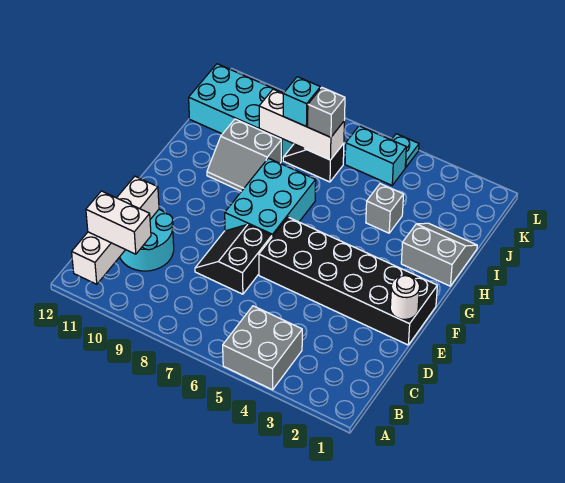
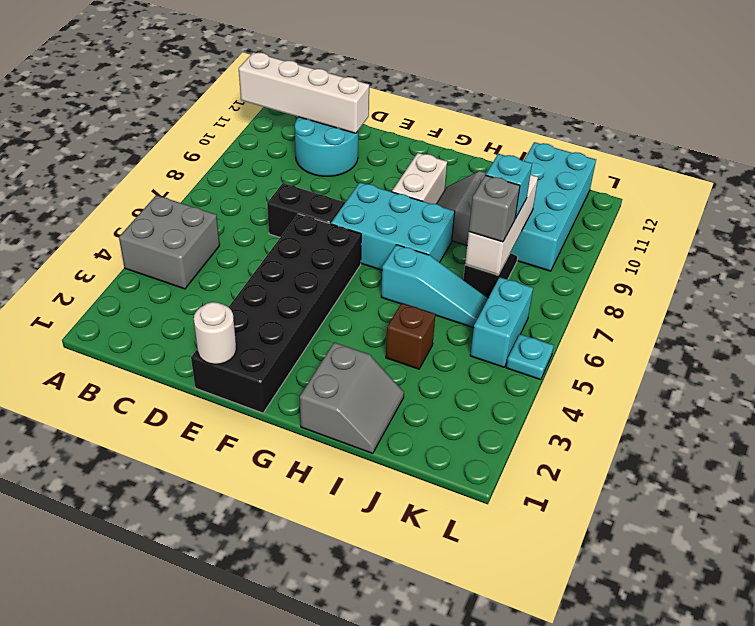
white 1x2 brick [86,191,151,254] -> white 1x2 brick moved to [392,153,447,204]
none -> cyan 1x3 slope [381,245,488,328]
grey 1x1 brick [366,184,404,233] -> brown 1x1 brick [386,303,435,369]

